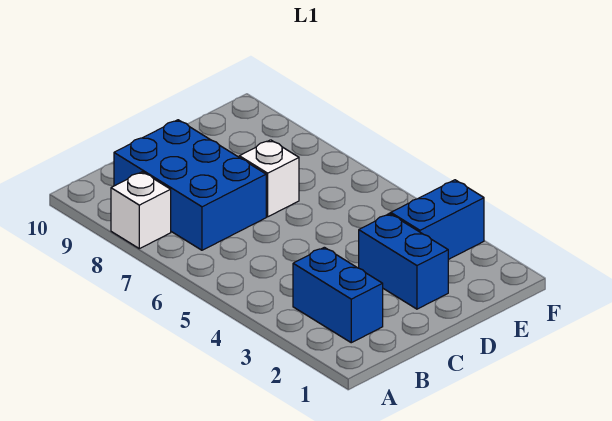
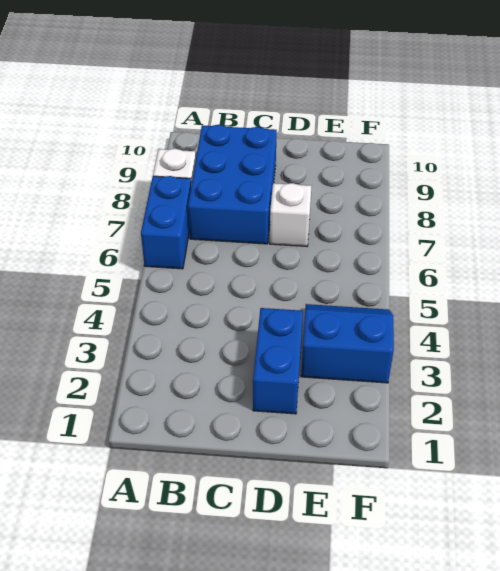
blue 1x2 brick [293,247,383,343] -> blue 1x2 brick moved to [141,176,191,269]

